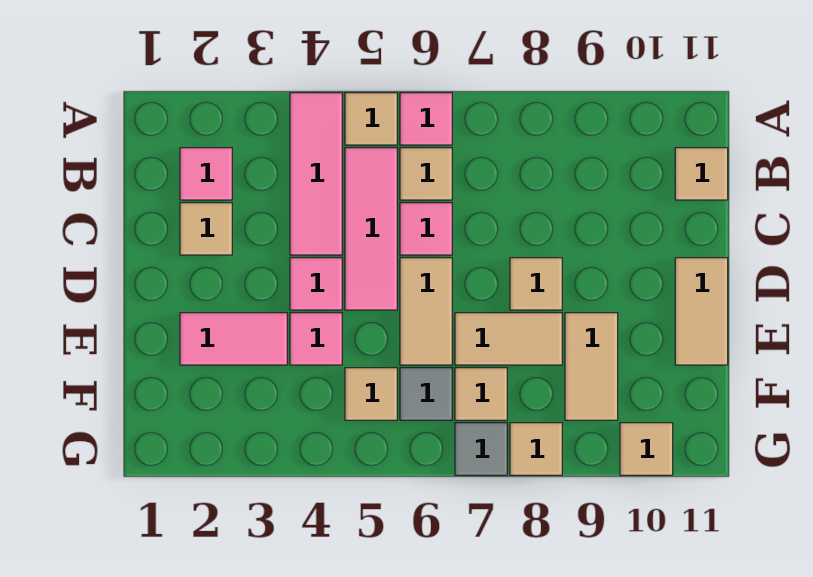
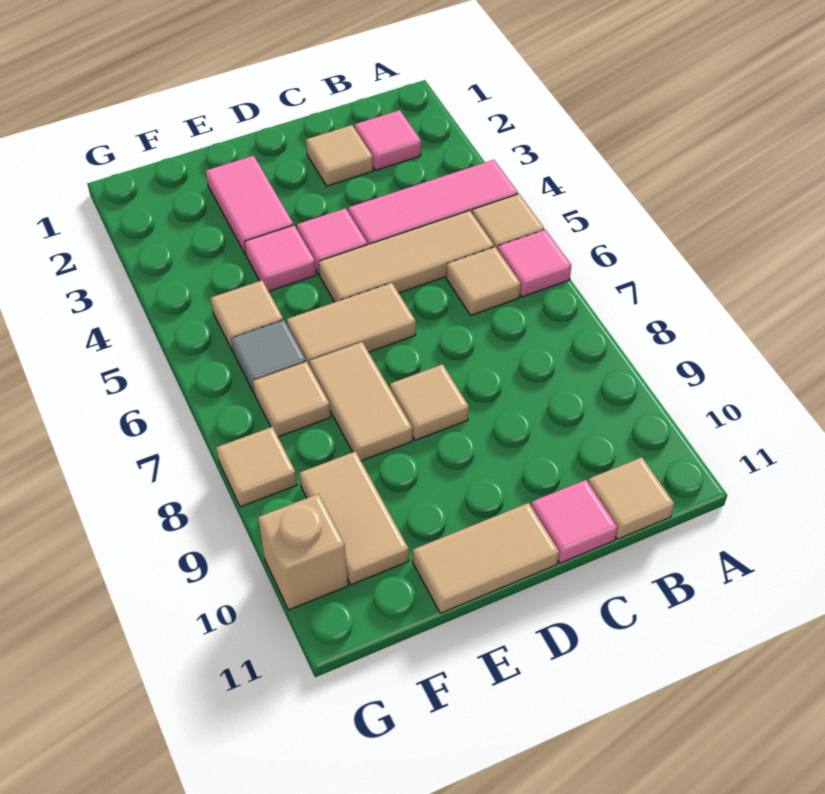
pink 1x3 tile [345,148,397,310] -> tan 1x3 tile [319,210,494,302]
pink 1x1 tile [400,203,452,255] -> pink 1x1 tile moved to [531,480,617,563]
tan 1x2 tile [565,313,618,420] -> tan 1x2 tile turned to [299,451,409,585]
grey 1x1 tile [455,423,507,475] -> none
tan 1x1 tile [620,423,673,475] -> tan 1x1 brick [258,494,348,610]

